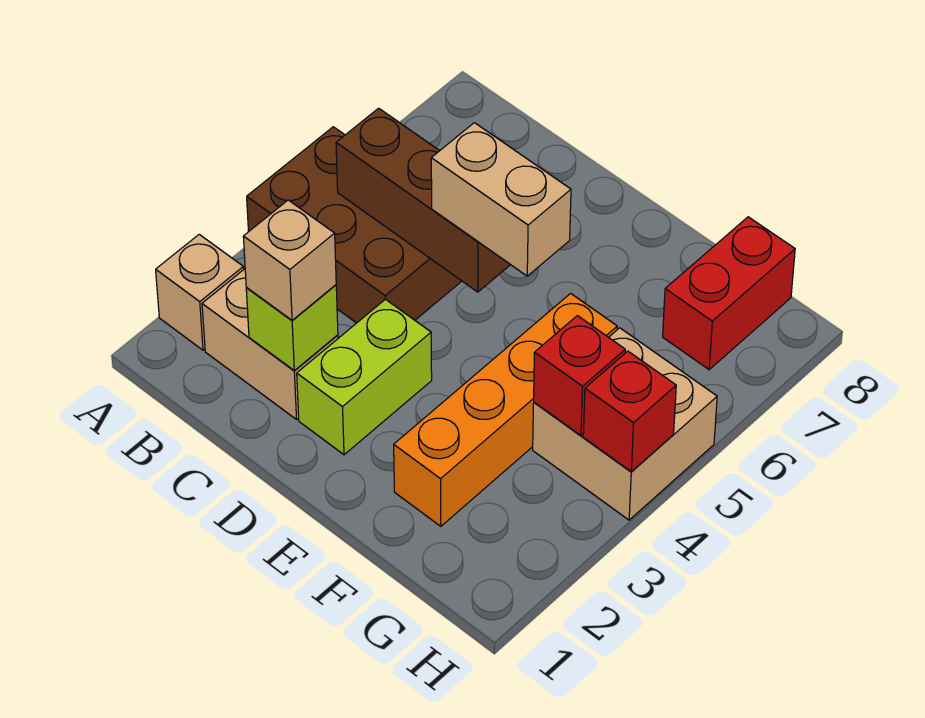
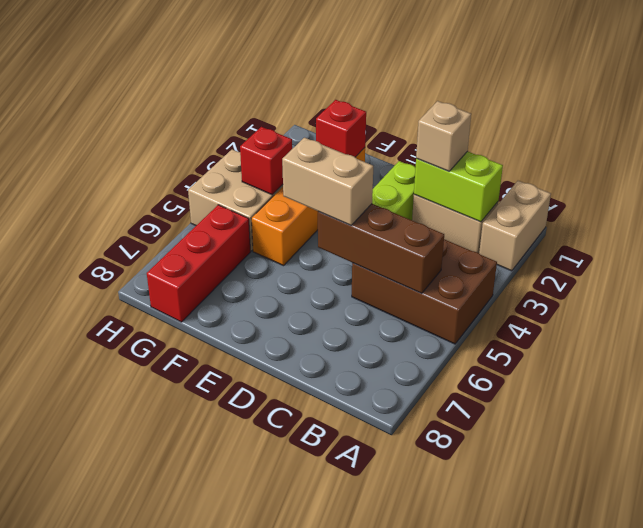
tan 1x1 brick [156,234,244,350] -> tan 1x2 brick [479,181,551,271]
lime 1x1 brick [246,285,338,370] -> lime 1x2 brick [414,151,503,222]
red 1x2 brick [663,217,795,370] -> red 1x3 brick [147,205,251,322]
red 1x1 brick [583,351,676,472] -> red 1x1 brick moved to [316,100,366,157]

